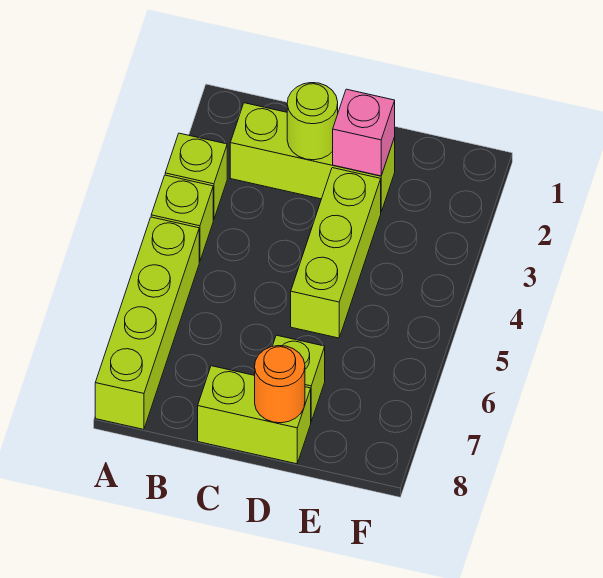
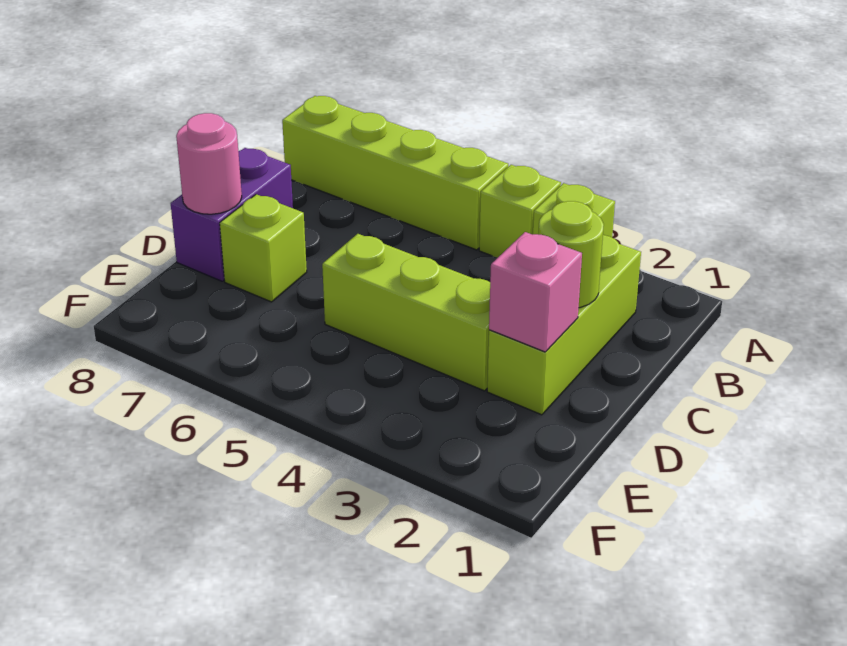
lime 1x2 brick [198,366,311,464] -> purple 1x2 brick [171,148,293,281]
orange 1x1 round brick [255,346,305,423] -> pink 1x1 round brick [176,113,242,214]

